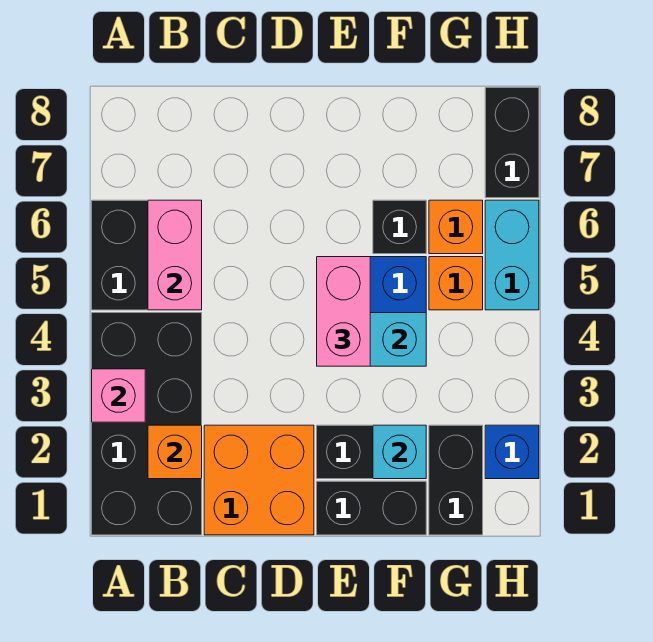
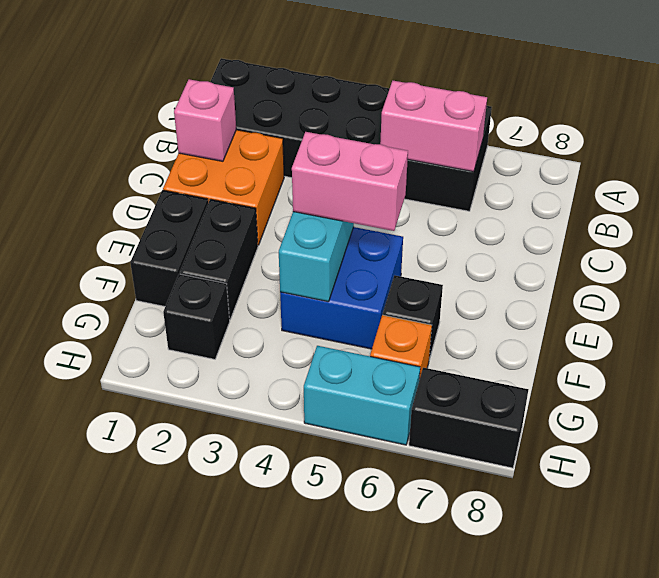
pink 1x1 brick [92,369,145,422] -> pink 1x1 brick moved to [174,79,236,161]
orange 1x1 brick [148,425,202,479] -> none
cyan 1x1 brick [373,425,426,479] -> none
black 1x2 brick [429,425,483,535] -> black 1x1 brick [163,274,230,359]
orange 1x1 brick [429,257,483,310] -> none
blue 1x1 brick [485,425,539,479] -> none

